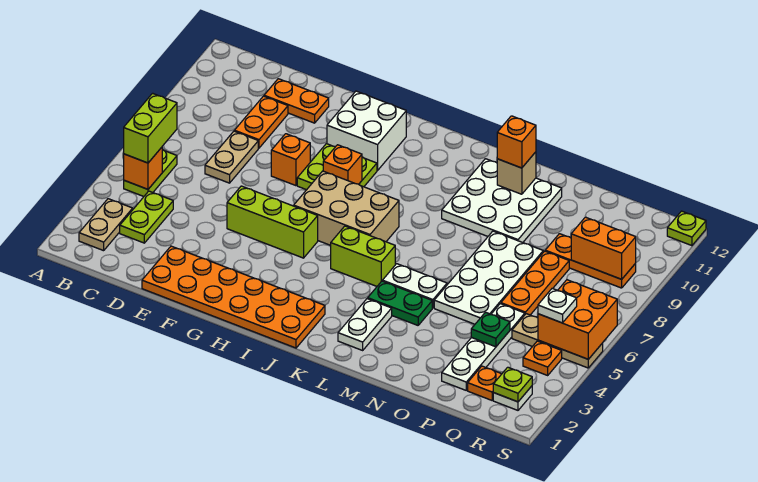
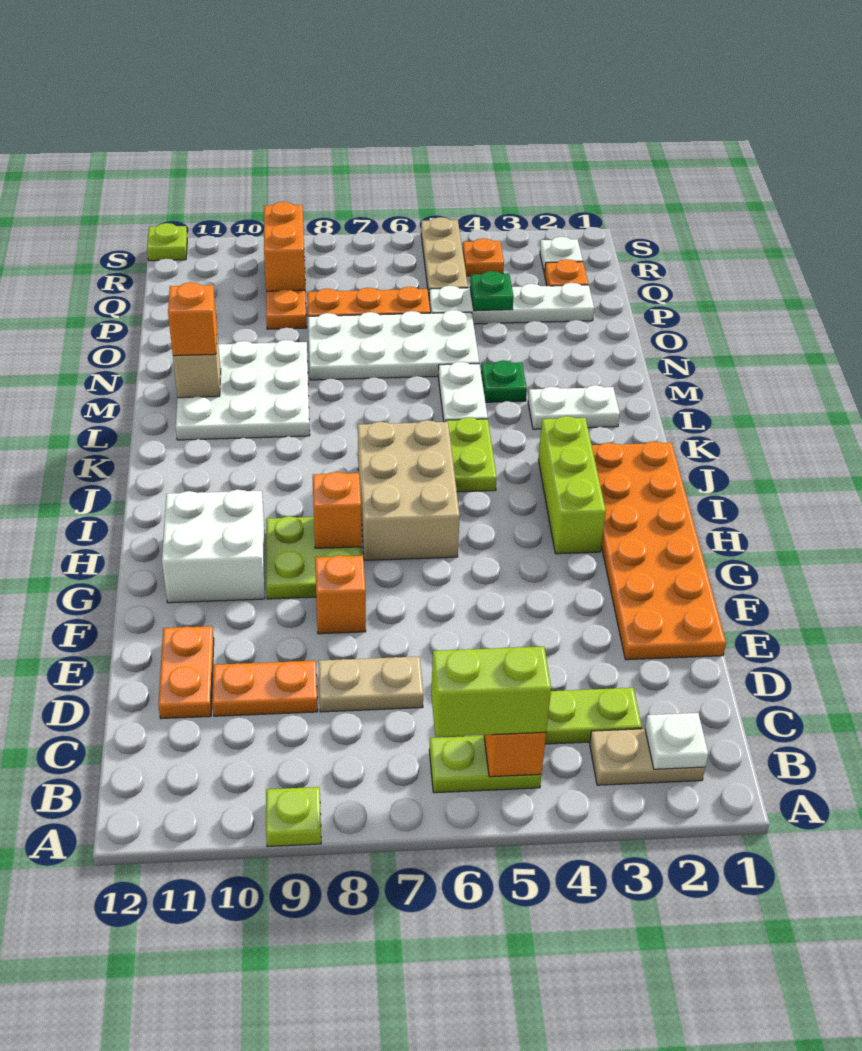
lime 1x3 brick [227,186,318,258] -> lime 1x3 brick moved to [538,416,606,554]
lime 1x2 brick [331,226,395,286] -> lime 1x2 plate [446,417,497,492]
green 1x2 plate [368,281,432,325] -> green 1x1 plate [481,360,527,402]
lime 1x1 plate [493,367,532,402] -> lime 1x1 plate moved to [266,787,321,847]
orange 2x2 brick [538,280,617,359] -> none
white 1x1 plate [538,289,577,323] -> white 1x1 plate moved to [645,713,708,769]

